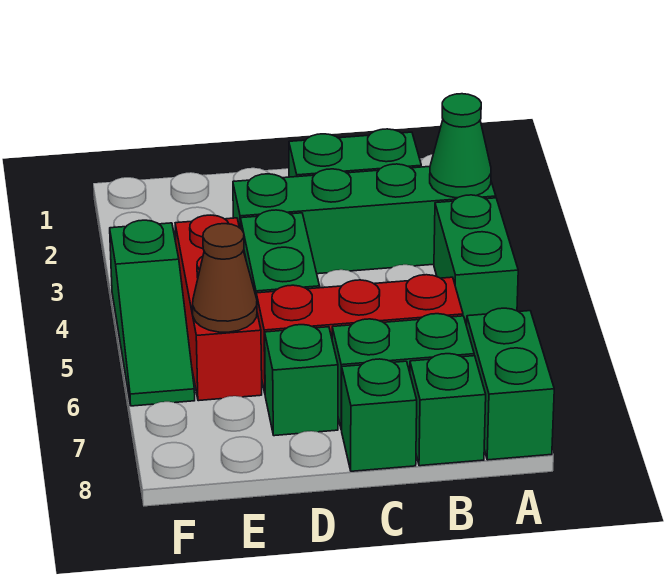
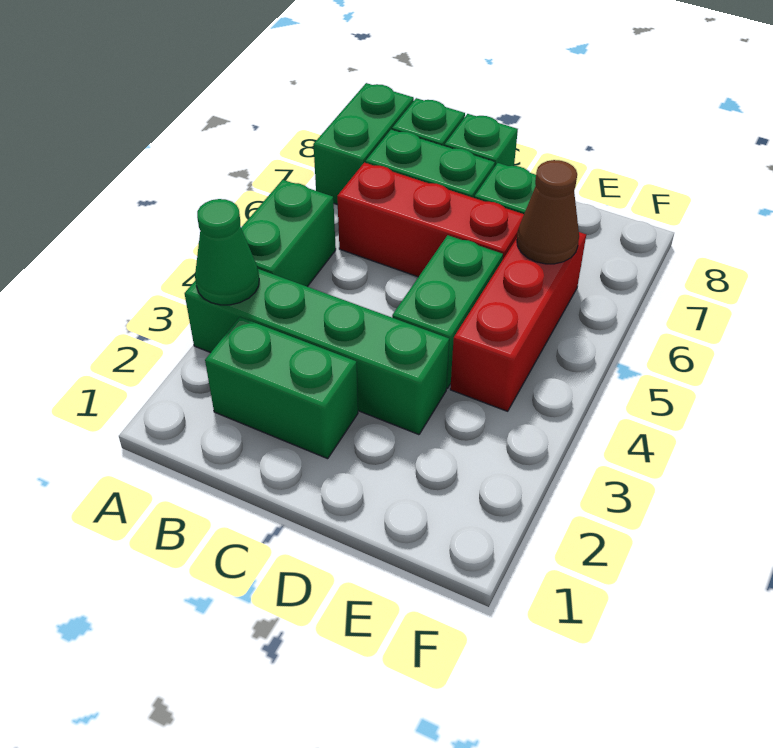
green 1x3 slope [110,220,195,406] -> none

